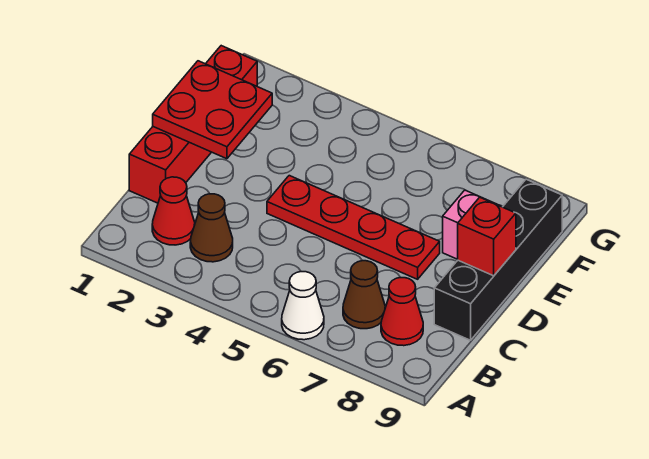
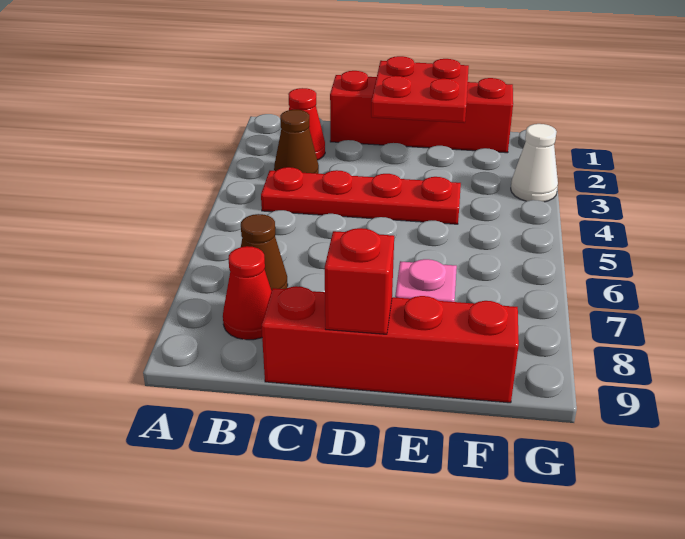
white 1x1 cone [282,272,324,340] -> white 1x1 cone moved to [511,124,558,202]
black 1x4 brick [434,179,562,340] -> red 1x4 brick [262,286,519,403]
red 1x4 plate [267,176,440,279] -> red 1x4 plate turned to [261,167,461,224]

